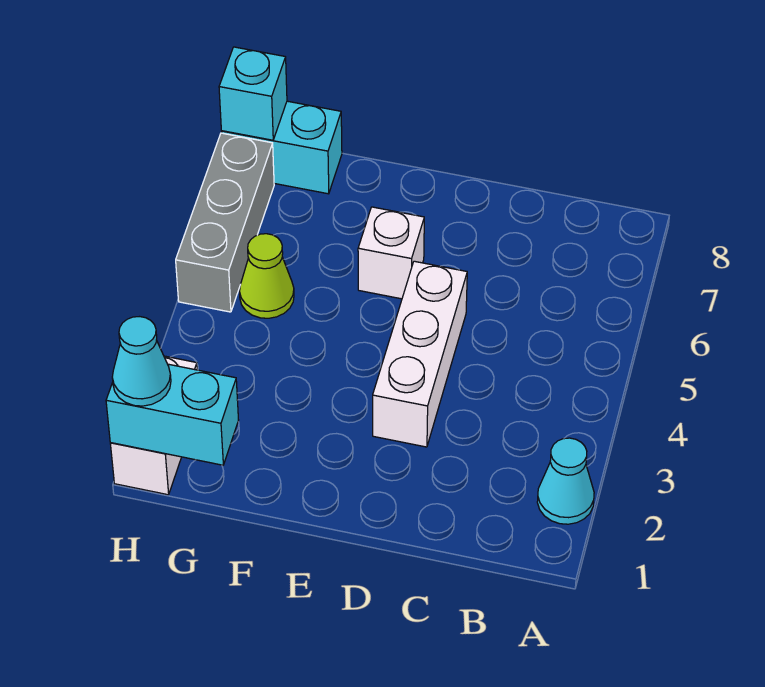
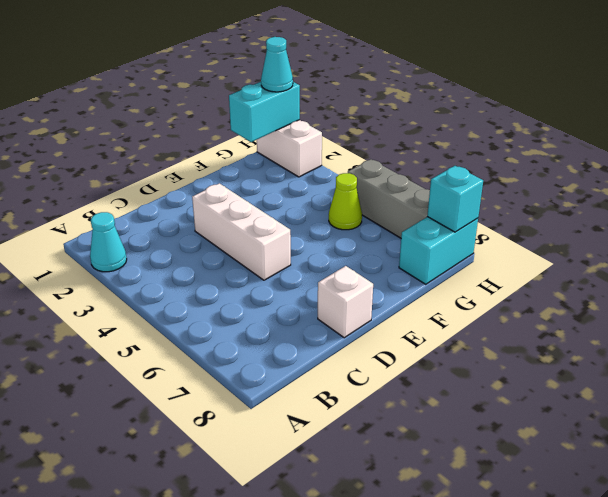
white 1x1 brick [358,207,424,299] -> white 1x1 brick moved to [318,266,373,338]

